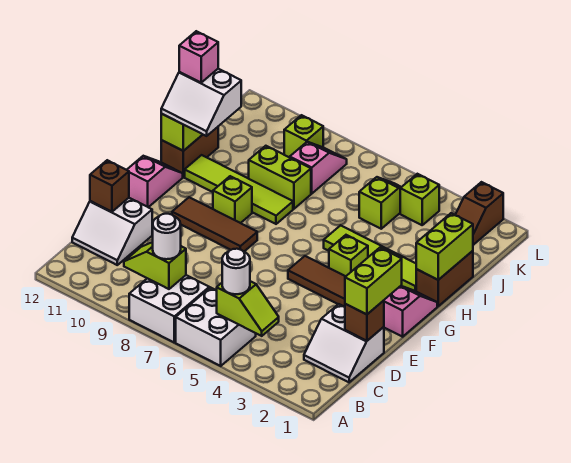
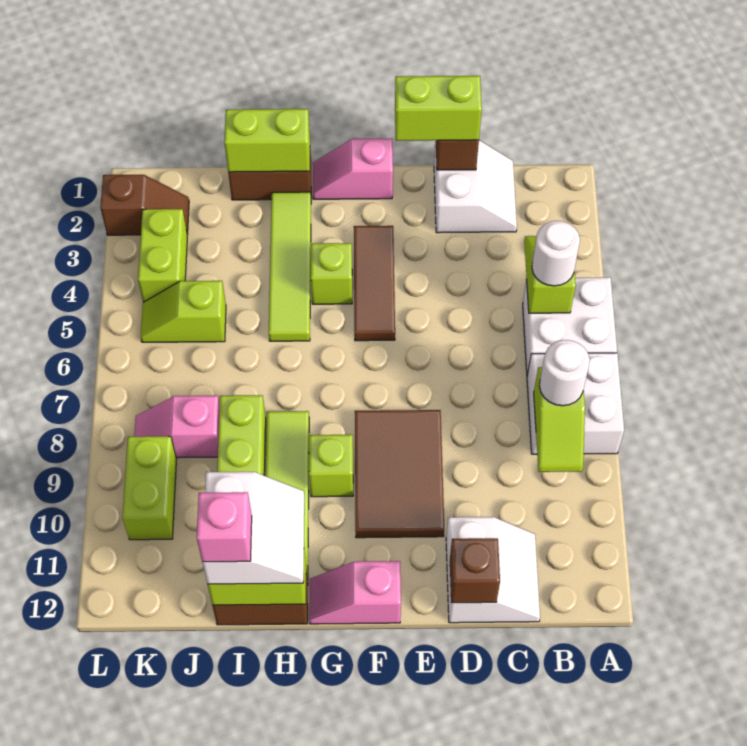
brown 1x3 tile [172,197,257,252] -> brown 2x3 tile [355,410,445,538]
lime 1x1 brick [400,174,439,225] -> lime 1x2 brick [138,209,187,302]
lime 1x1 brick [284,115,323,157] -> lime 1x2 brick [123,436,176,540]

